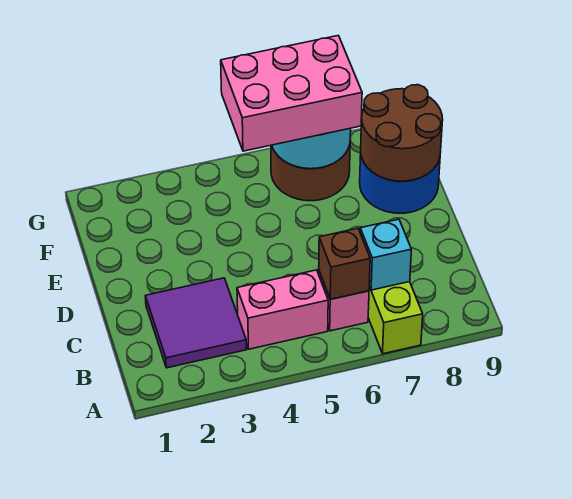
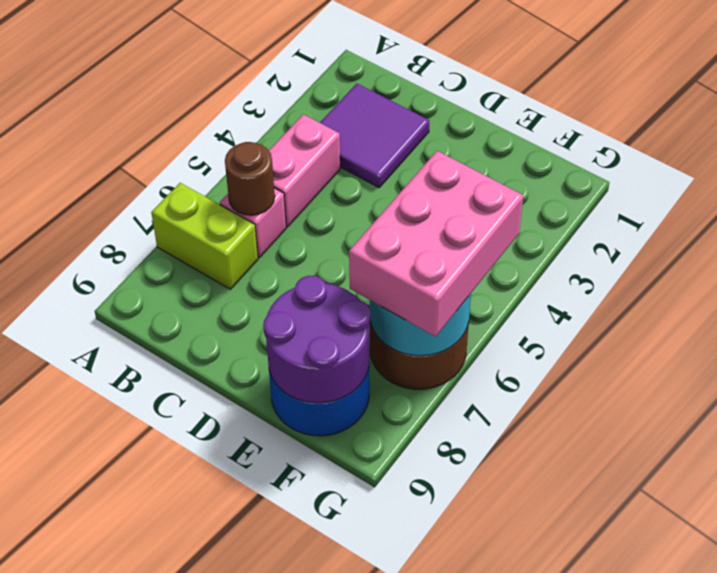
brown 1x1 brick [319,228,370,299] -> brown 1x1 round brick [225,142,275,215]
cyan 1x1 brick [360,219,411,290] -> none
brown 2x2 round brick [361,85,443,181] -> purple 2x2 round brick [263,276,370,403]

